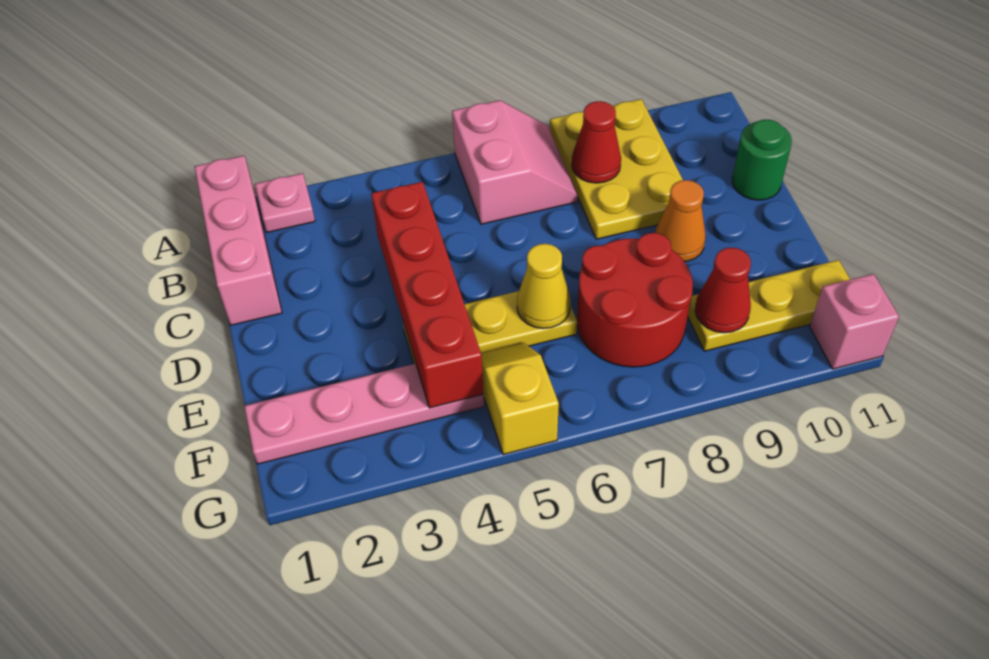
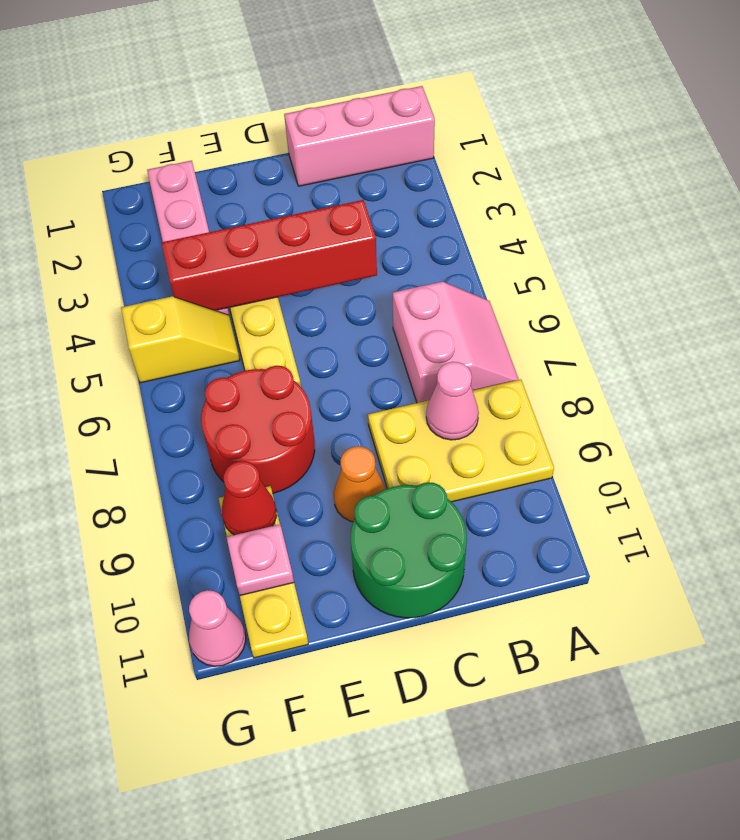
pink 1x1 plate [255,173,315,232] -> pink 1x1 plate moved to [226,524,294,595]
pink 2x2 slope [452,100,578,224] -> pink 2x2 slope turned to [393,282,519,403]
red 1x1 cone [572,101,621,183] -> pink 1x1 cone [426,362,479,440]
green 1x1 round brick [732,120,792,200] -> green 2x2 round brick [351,482,467,618]
yellow 1x1 cone [517,244,571,328] -> none
pink 1x1 brick [810,274,899,369] -> pink 1x1 cone [189,590,246,666]

